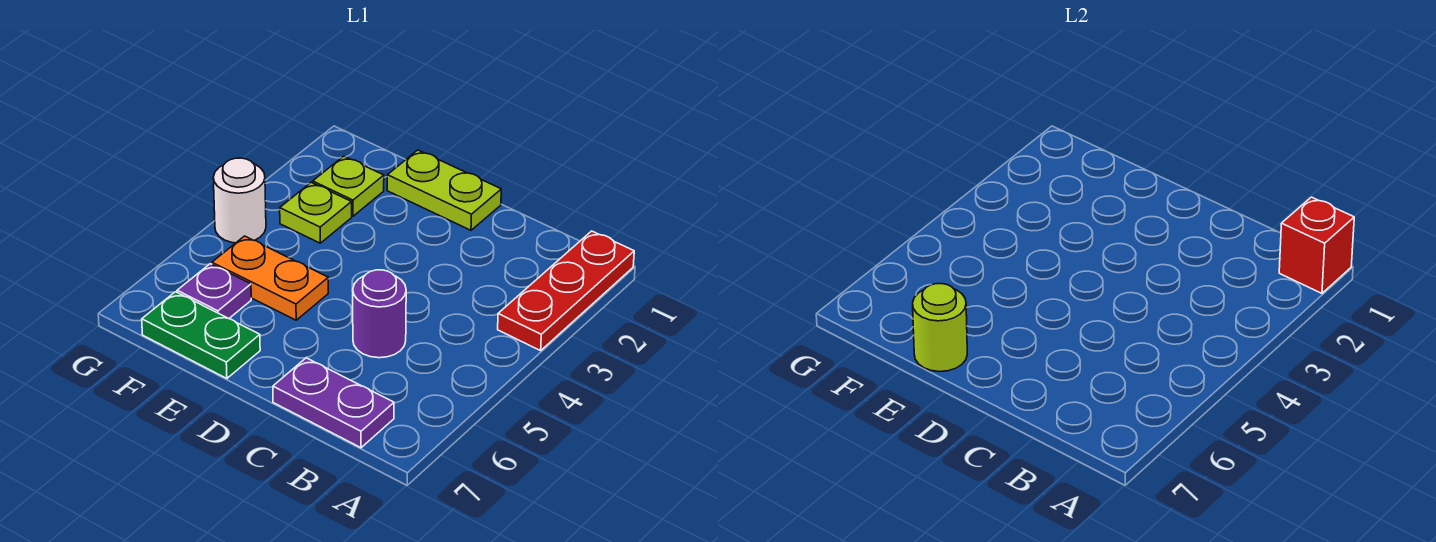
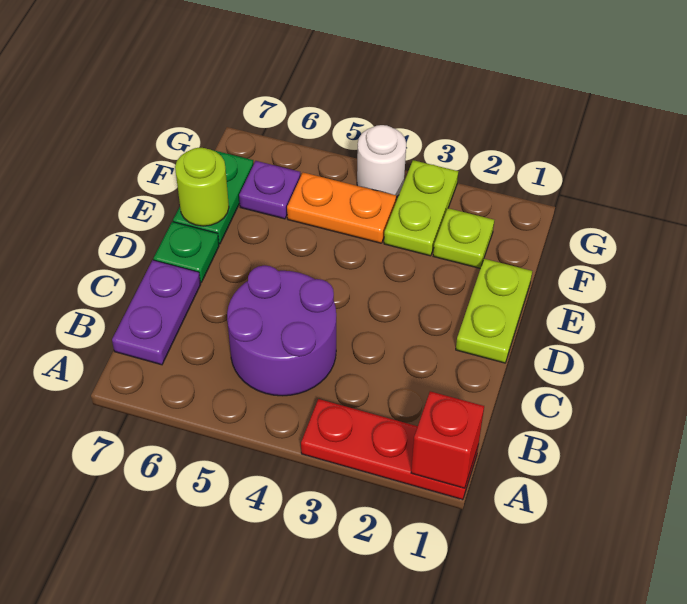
purple 1x1 round brick [353,270,406,358] -> purple 2x2 round brick [227,265,336,396]
none -> green 1x1 plate [153,222,219,283]
orange 1x2 plate [212,236,328,320] -> orange 1x2 plate turned to [287,173,396,243]
lime 1x1 plate [280,182,352,243] -> lime 1x2 plate [384,160,458,256]

